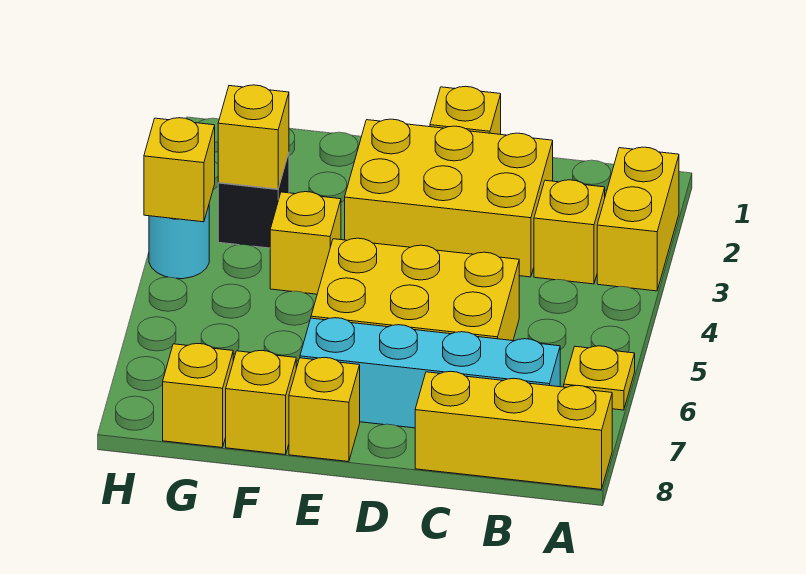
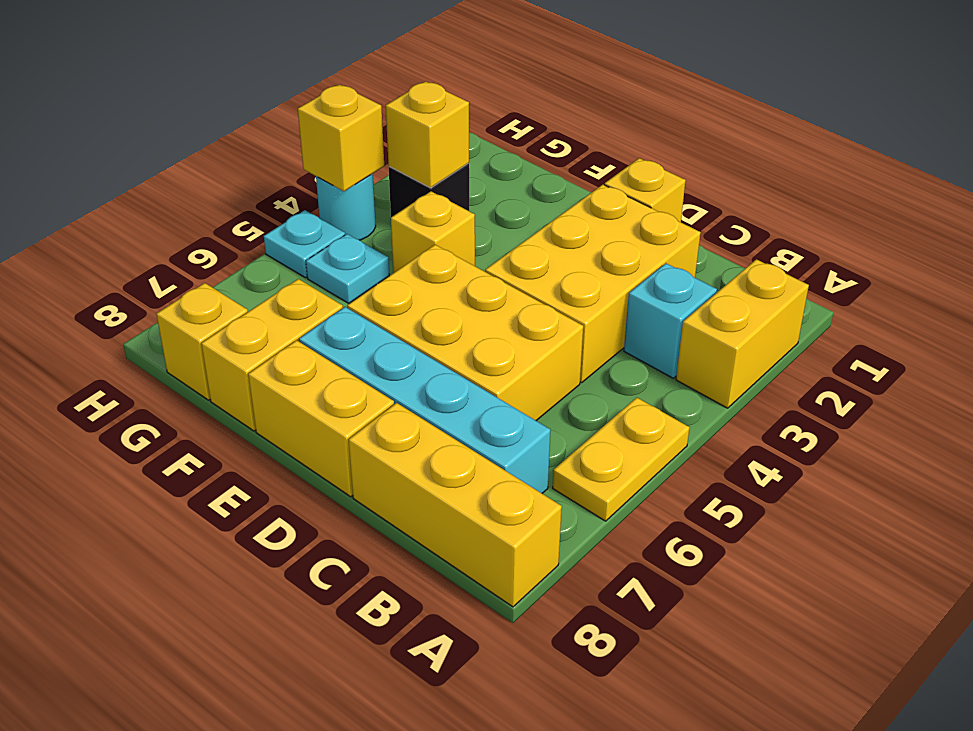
yellow 1x1 plate [564,346,635,410] -> yellow 1x2 plate [553,397,690,521]
yellow 1x1 brick [534,180,605,284] -> cyan 1x1 brick [624,263,717,378]
yellow 2x3 brick [345,119,553,277] -> yellow 2x3 brick turned to [485,185,701,383]
yellow 1x1 brick [289,357,360,462] -> yellow 1x2 brick [248,340,394,497]
yellow 1x1 brick [226,351,296,455] -> yellow 1x2 brick [201,279,343,431]
none -> cyan 1x1 plate [306,234,389,303]
none -> cyan 1x1 plate [264,210,345,278]

